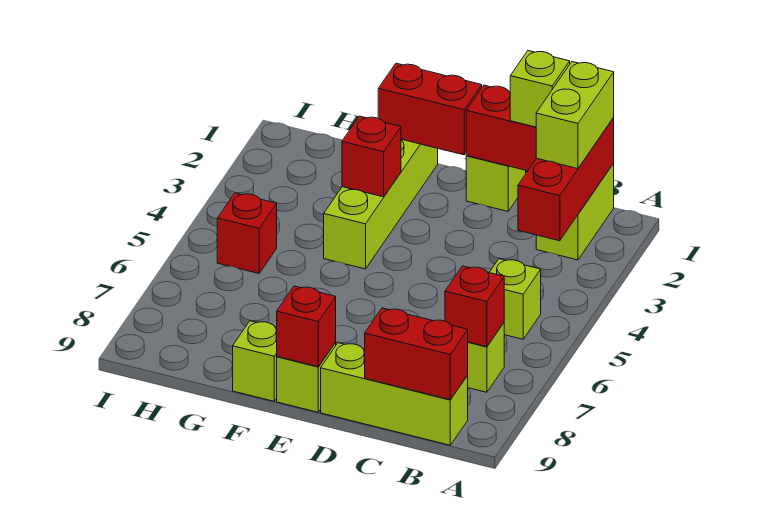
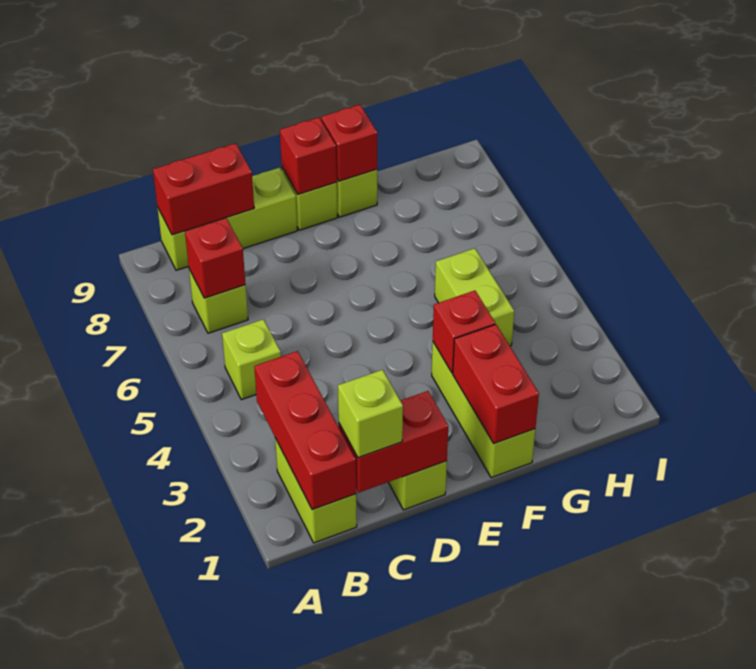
lime 1x2 brick [536,62,614,169] -> lime 1x2 brick moved to [435,248,514,346]
red 1x2 brick [378,63,482,155] -> red 1x2 brick turned to [453,324,539,444]
lime 1x4 brick [324,139,438,269] -> lime 1x3 brick [432,342,535,478]
red 1x1 brick [217,193,277,273] -> red 1x1 brick moved to [321,105,377,181]

